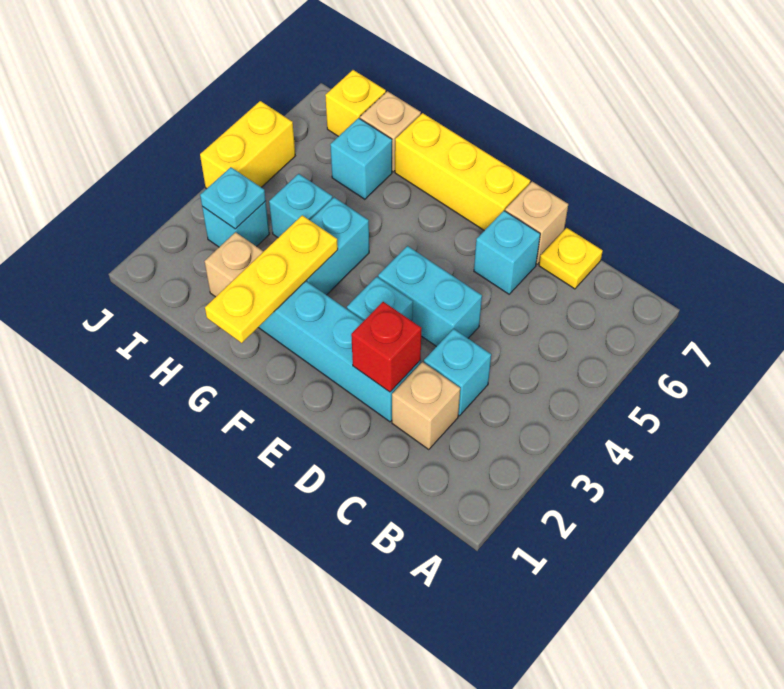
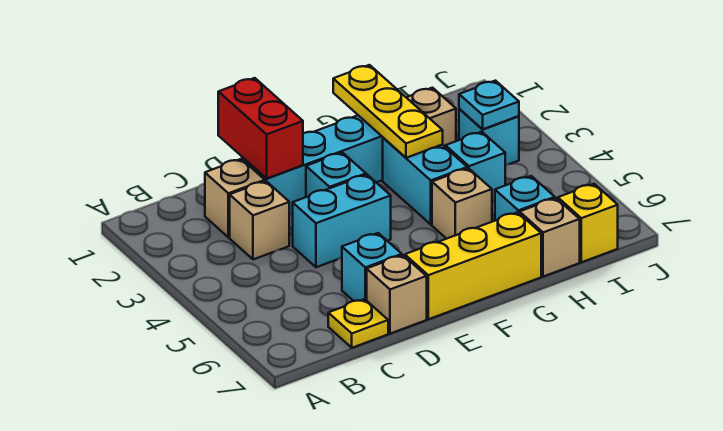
cyan 1x1 brick [424,329,491,416] -> tan 1x1 brick [230,181,289,259]
red 1x1 brick [351,302,421,392] -> red 1x2 brick [218,78,303,179]
none -> tan 1x1 brick [432,168,492,239]
yellow 1x2 brick [200,101,295,189] -> none

